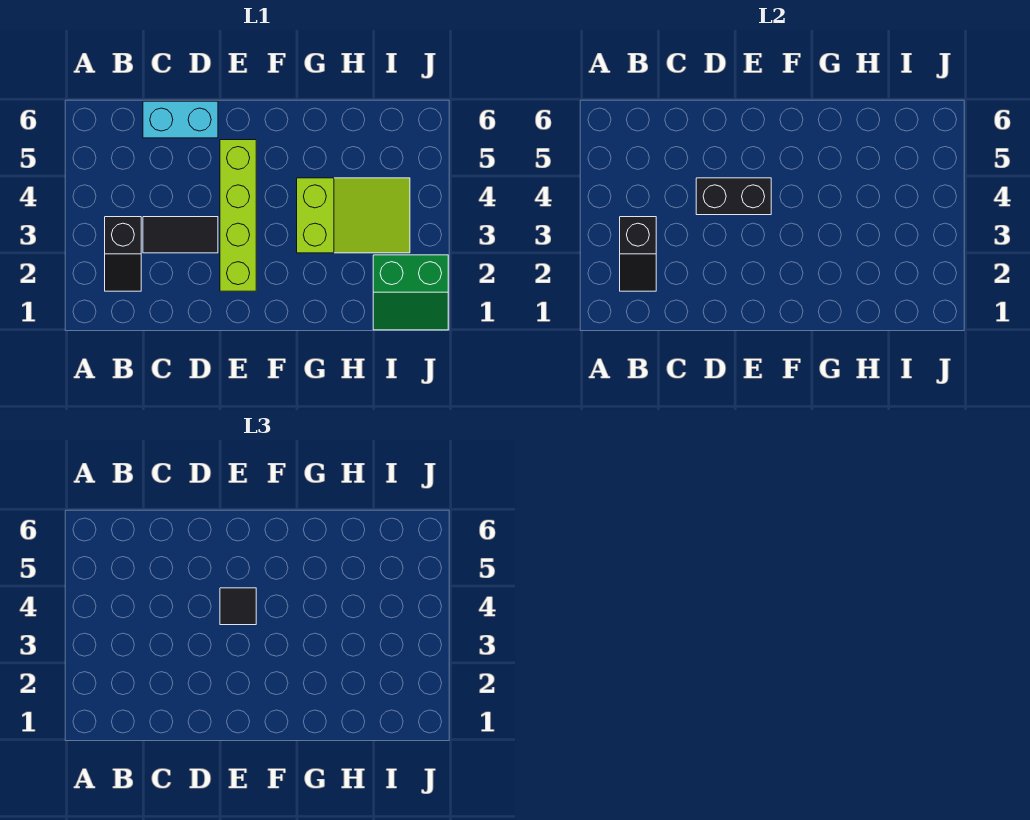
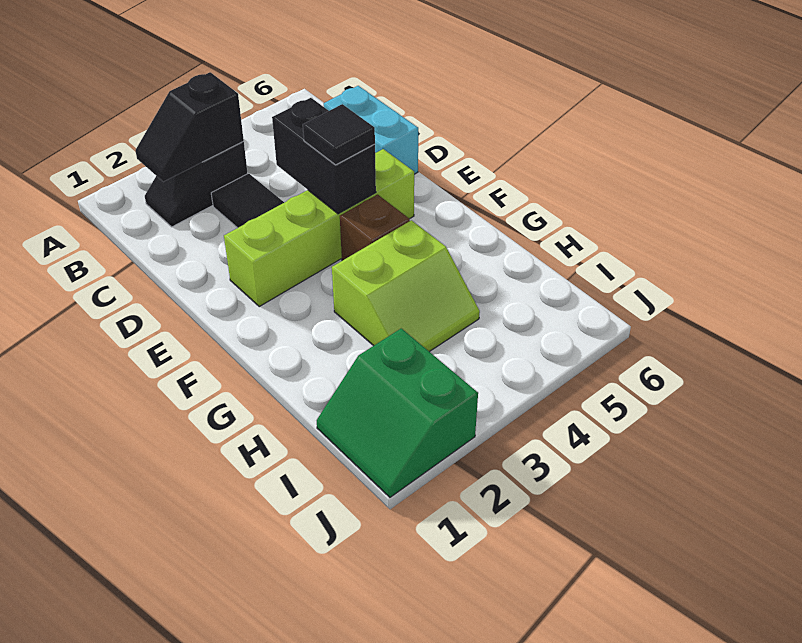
none -> brown 1x1 brick [340,195,410,261]
lime 2x3 slope [297,178,410,253] -> lime 2x2 slope [332,220,480,352]

